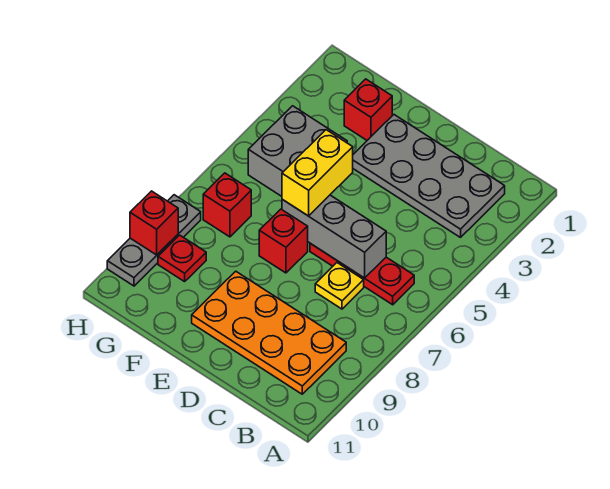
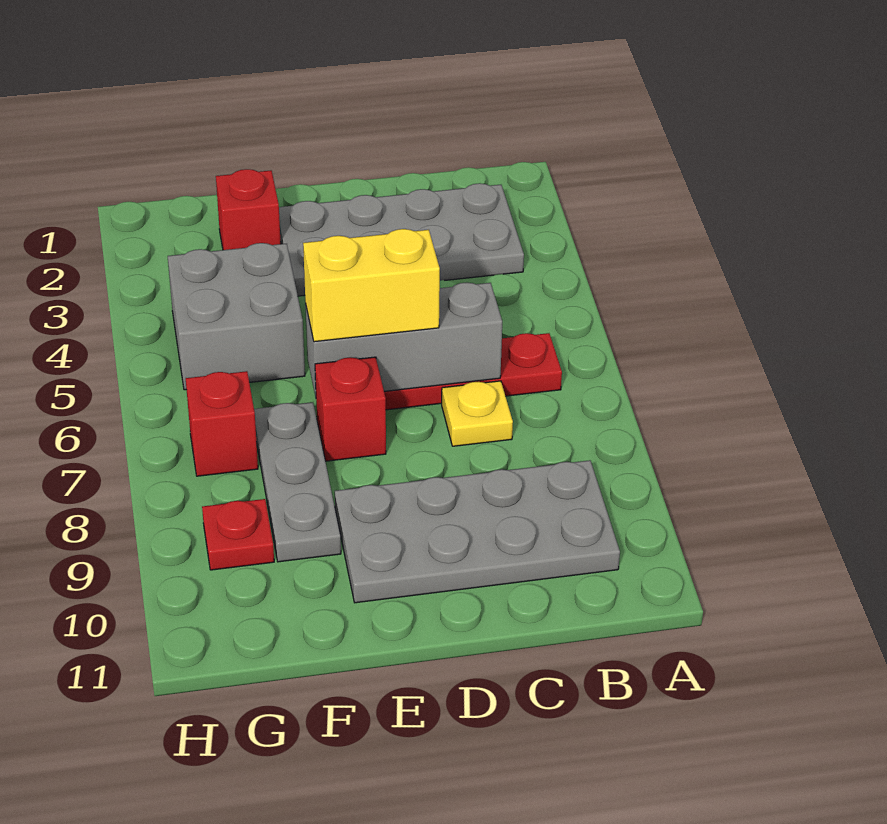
orange 2x4 plate [192,271,346,394] -> grey 2x4 plate [335,460,620,603]
yellow 1x2 brick [282,130,353,216] -> yellow 1x2 brick turned to [303,229,440,342]
grey 1x3 plate [107,195,201,286] -> grey 1x3 plate moved to [254,402,341,562]
red 1x1 brick [130,191,178,255] -> none

